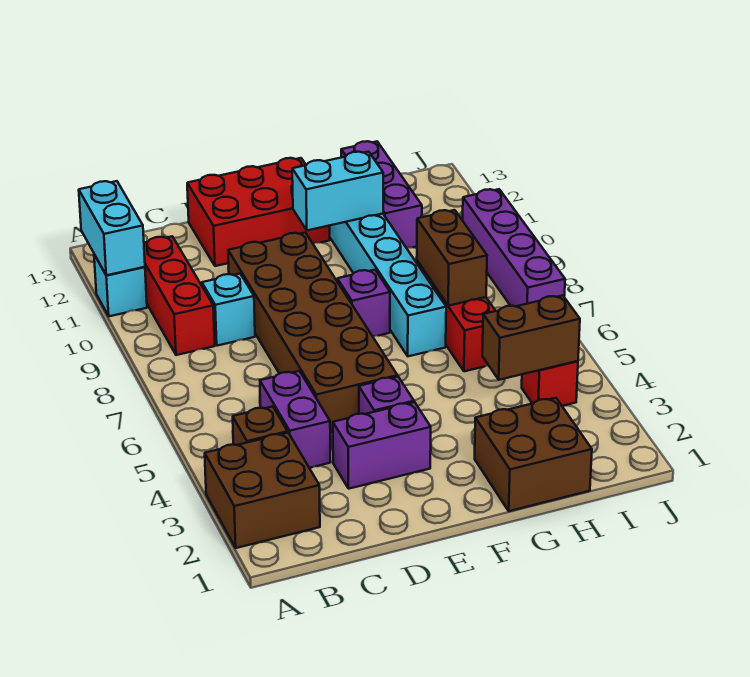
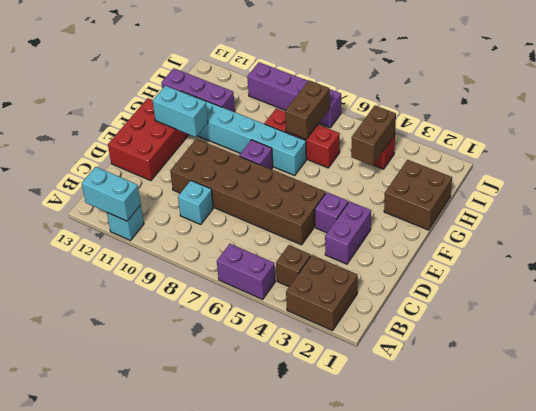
red 1x3 brick [144,236,215,355] -> none
purple 1x2 brick [260,371,331,468] -> purple 1x2 brick moved to [217,244,275,299]
cyan 1x2 brick [292,152,383,230] -> cyan 1x2 brick turned to [153,86,208,137]
brown 1x2 brick [417,210,487,306] -> brown 1x2 brick turned to [285,80,330,139]

